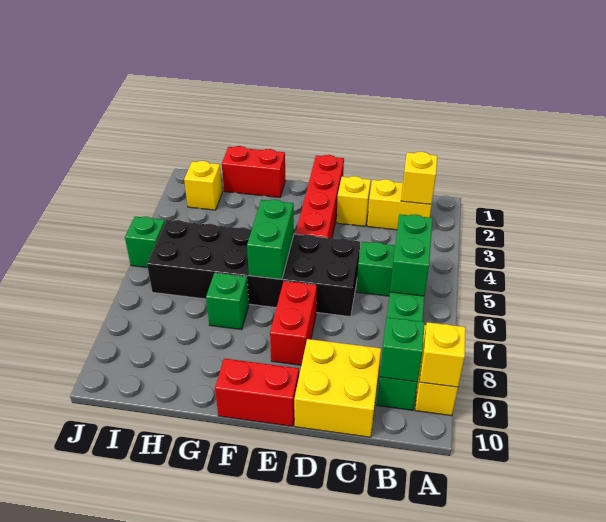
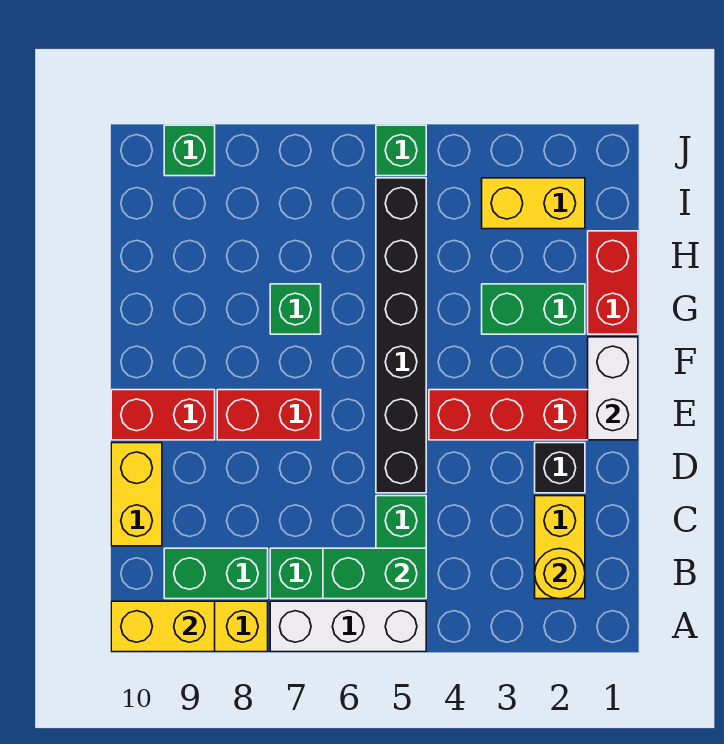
none -> white 1x3 brick [270,601,426,652]
yellow 1x1 brick [420,322,466,387] -> yellow 1x2 brick [111,601,215,652]
yellow 1x1 brick [401,152,437,204] -> yellow 1x1 round brick [535,549,585,599]
green 1x1 brick [380,317,425,382] -> green 1x1 brick moved to [164,125,215,176]
yellow 2x2 brick [294,339,381,437] -> yellow 1x2 brick [111,443,162,546]
yellow 1x1 brick [337,176,371,226] -> black 1x1 brick [535,443,585,493]
black 2x6 brick [147,220,360,317] -> black 1x6 brick [376,178,426,493]
none -> white 1x2 brick [588,337,638,440]
red 1x2 brick [215,359,299,426] -> red 1x2 brick turned to [111,390,215,440]
green 1x2 brick [247,200,294,279] -> green 1x2 brick moved to [482,284,585,334]
yellow 1x1 brick [184,161,222,210] -> yellow 1x2 brick [482,178,585,229]

